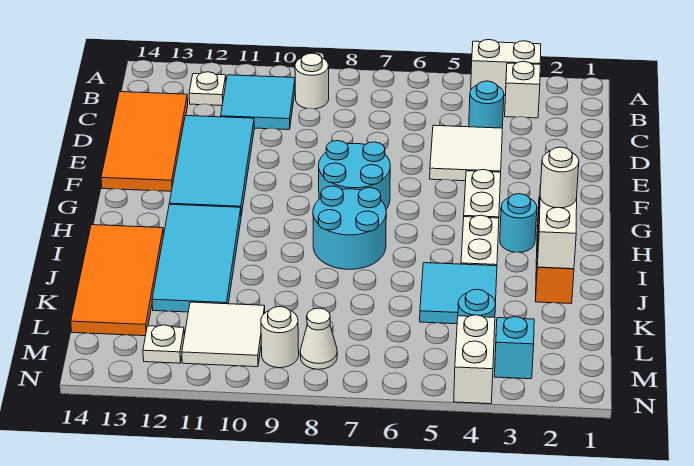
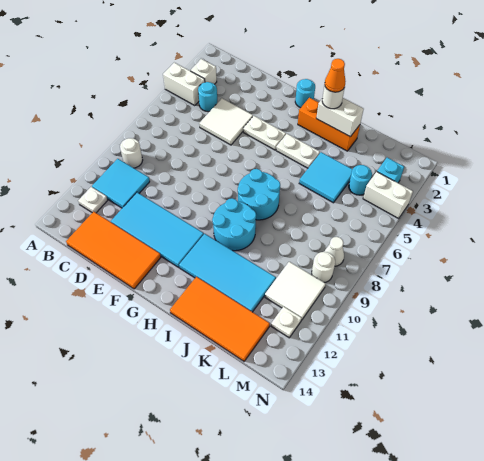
white 1x2 brick [471,40,541,96] -> white 1x2 brick turned to [163,63,205,106]
cyan 2x2 round brick [319,141,390,209] -> cyan 2x2 round brick moved to [212,198,256,251]
cyan 1x1 round brick [500,194,537,252] -> cyan 1x1 round brick moved to [295,79,315,108]
none -> orange 1x1 cone [325,59,346,92]

